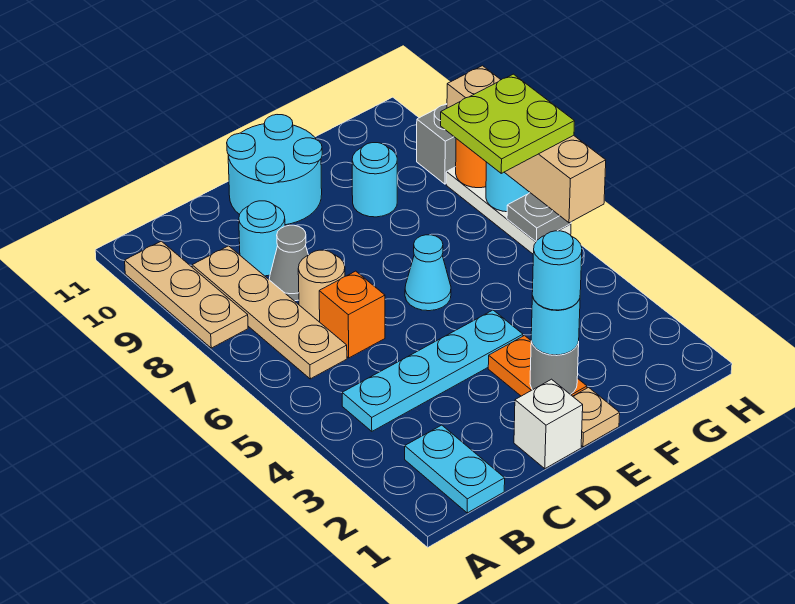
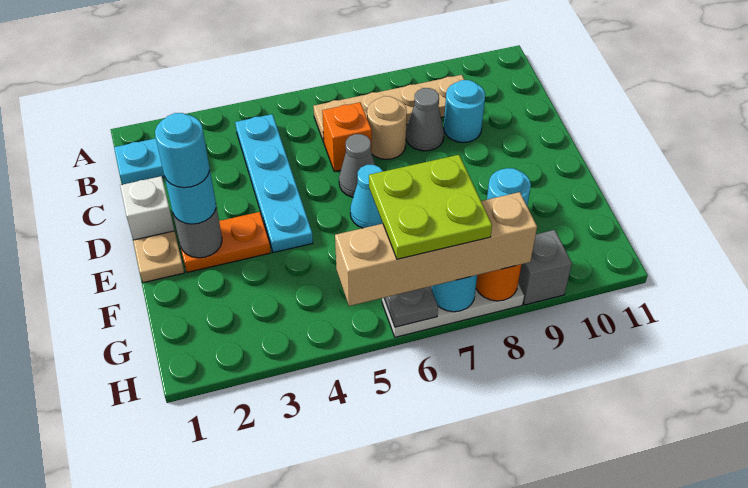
tan 1x3 plate [125,241,248,348] -> none
none -> grey 1x1 cone [339,134,375,197]
cyan 2x2 round brick [227,115,322,225] -> none

